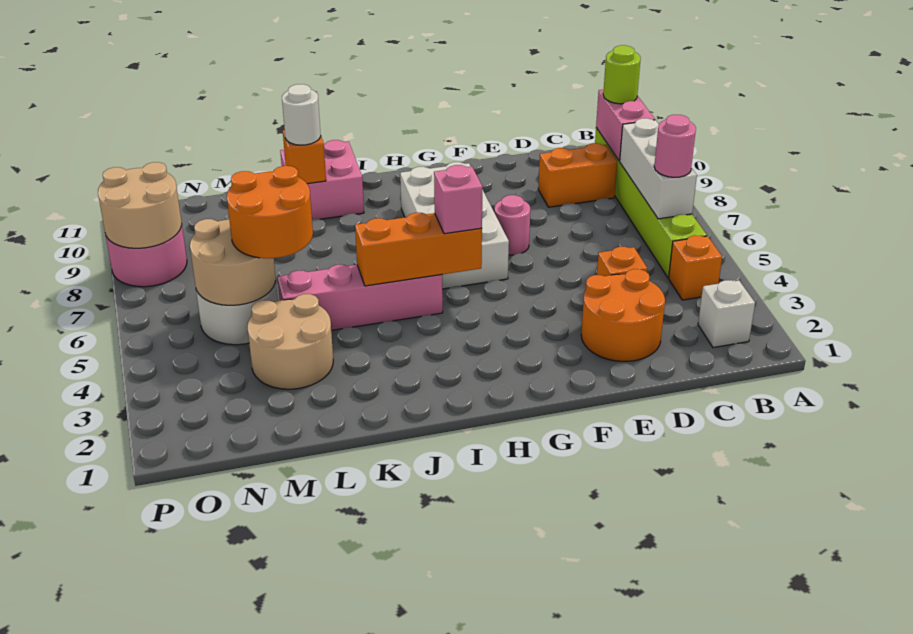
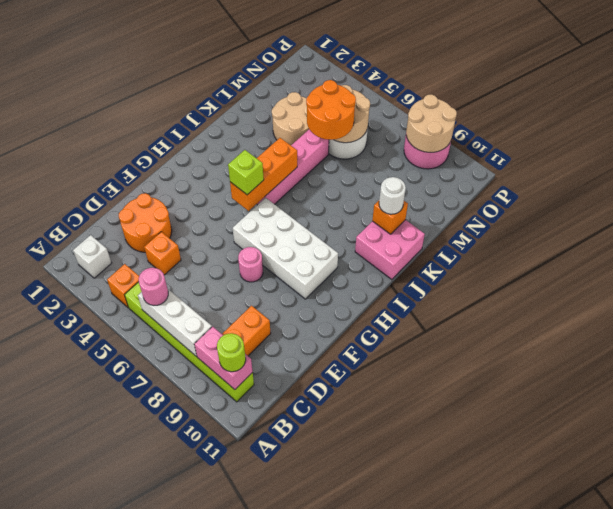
pink 1x1 brick [434,165,483,234] -> lime 1x1 brick [228,150,264,195]

